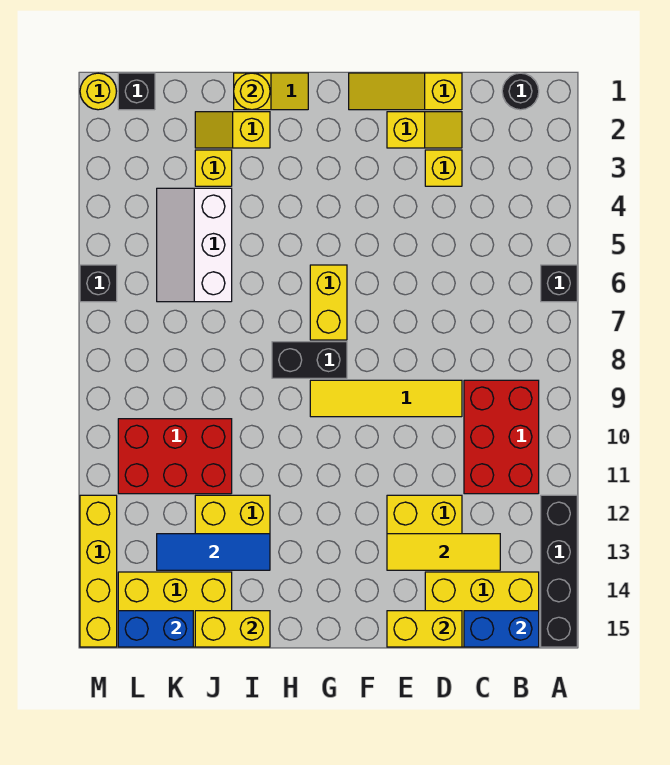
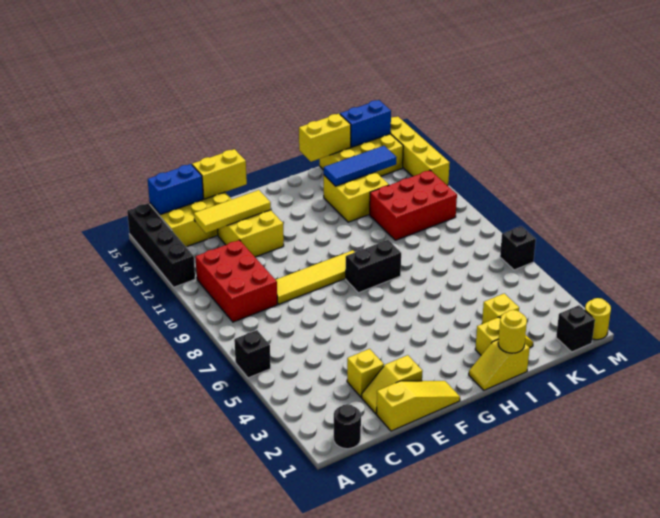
yellow 1x2 brick [310,265,347,340] -> none
white 2x3 slope [157,188,232,302] -> none

